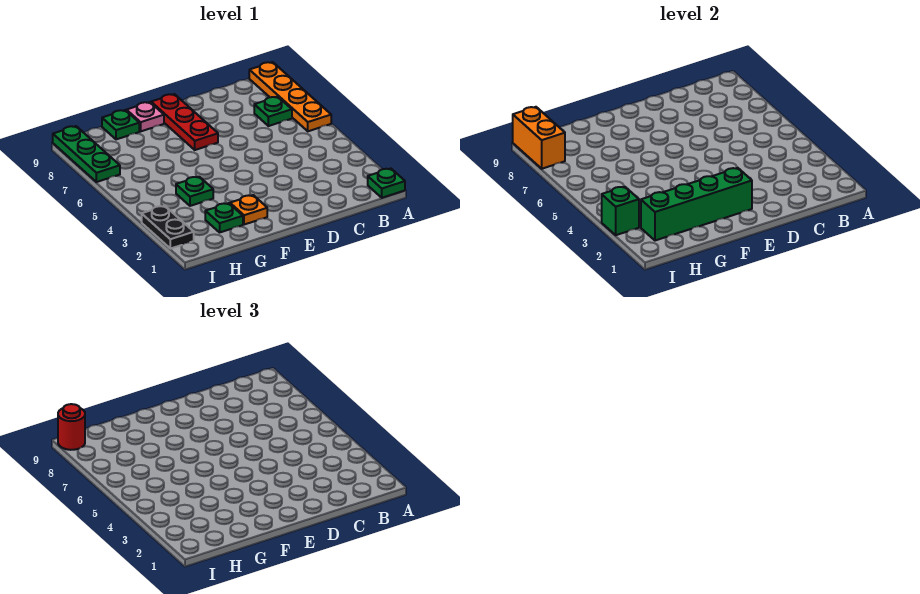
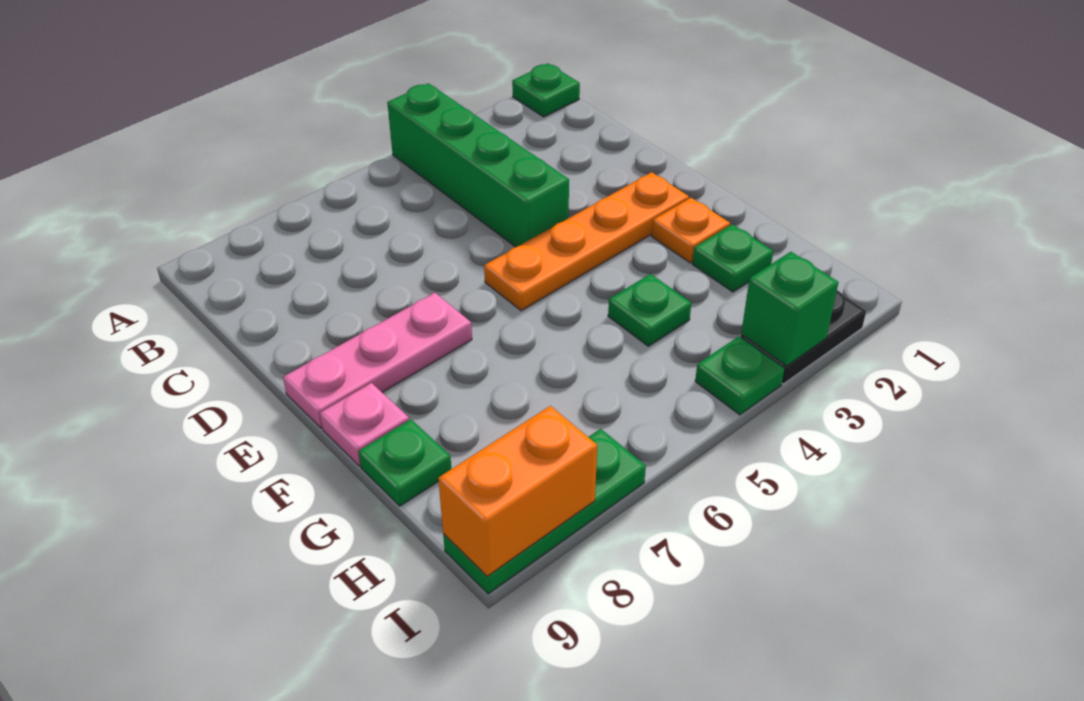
orange 1x4 plate [249,62,331,131] -> orange 1x4 plate moved to [484,172,689,311]
green 1x1 plate [254,97,292,126] -> green 1x1 plate moved to [695,337,784,415]
green 1x4 brick [641,168,752,241] -> green 1x4 brick moved to [387,83,569,247]
red 1x3 plate [151,94,218,150] -> pink 1x3 plate [283,293,472,428]
red 1x1 round brick [58,404,85,450] -> none

